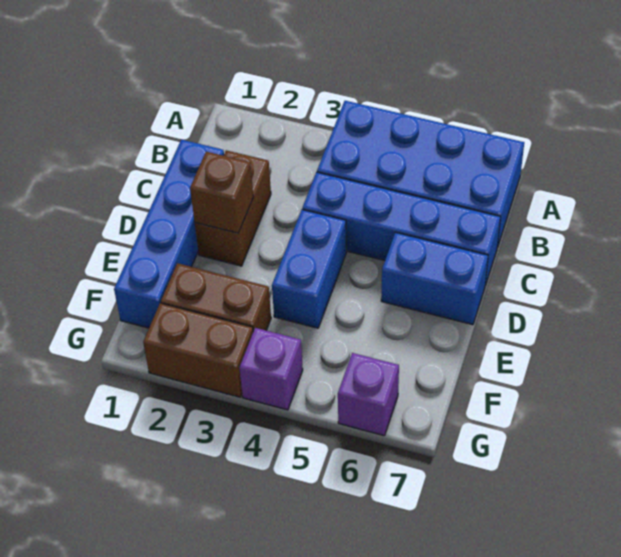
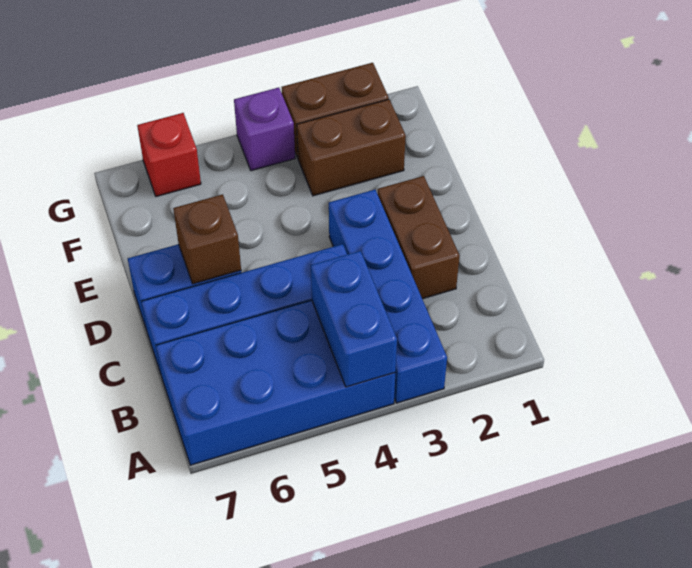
blue 1x4 brick [114,140,224,328] -> blue 1x4 brick moved to [329,190,447,403]
brown 1x1 brick [190,152,253,233] -> brown 1x1 brick moved to [173,194,241,284]
blue 1x2 brick [272,210,346,328] -> blue 1x2 brick moved to [311,251,397,387]
purple 1x1 brick [338,353,399,436] -> red 1x1 brick [137,113,201,196]

